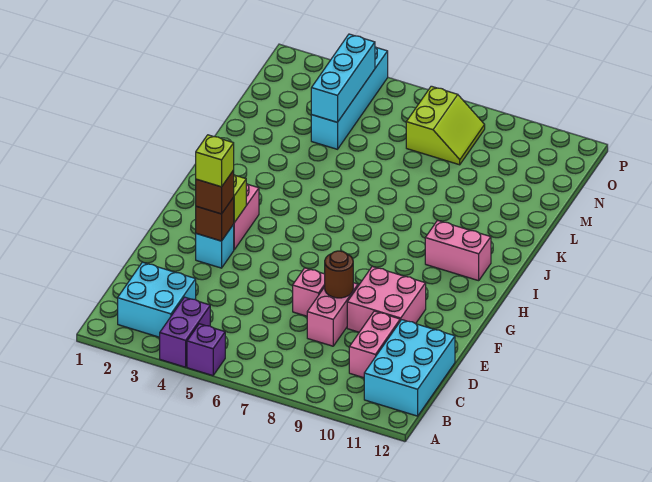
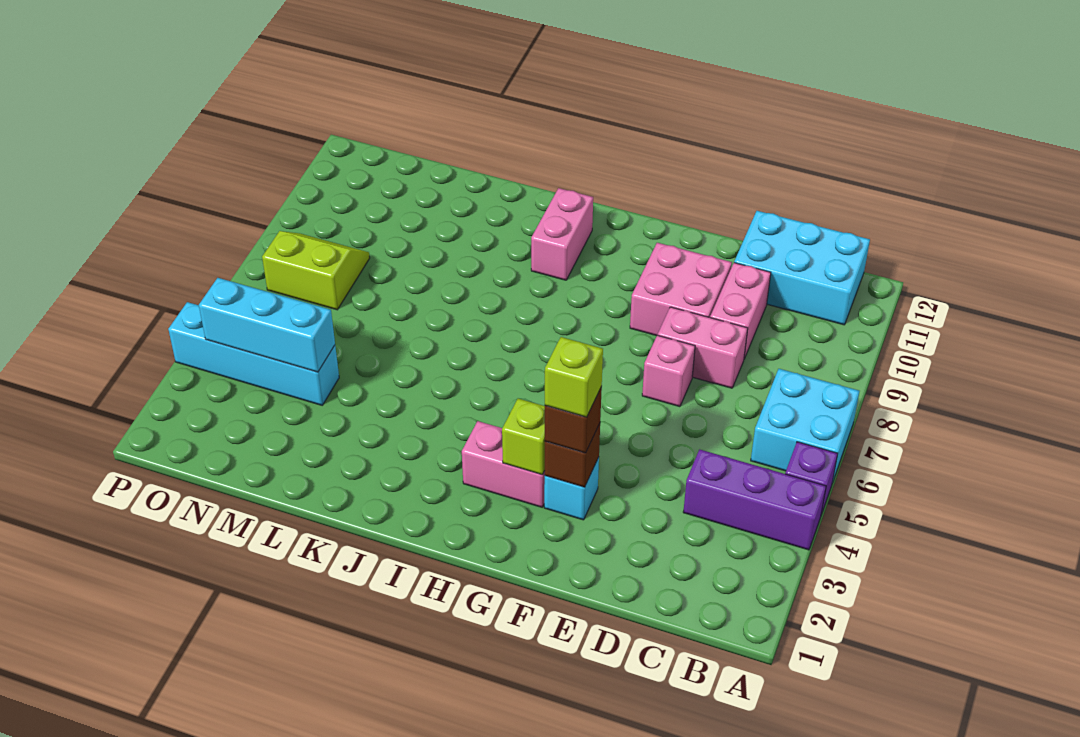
purple 1x2 brick [160,297,210,367] -> purple 1x3 brick [683,449,826,550]
cyan 2x2 brick [118,262,196,337] -> cyan 2x2 brick moved to [751,369,859,483]
pink 1x2 brick [349,311,400,378] -> pink 1x2 brick turned to [710,263,771,359]
brown 1x1 round brick [325,251,353,298] -> none

